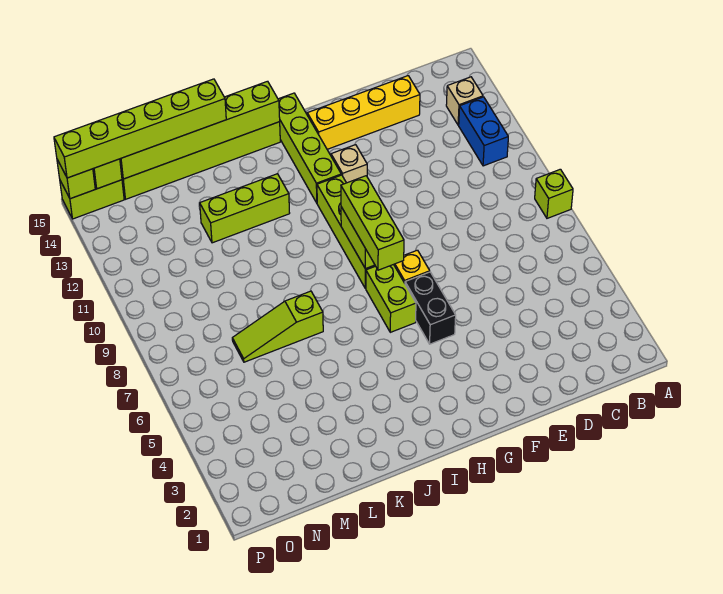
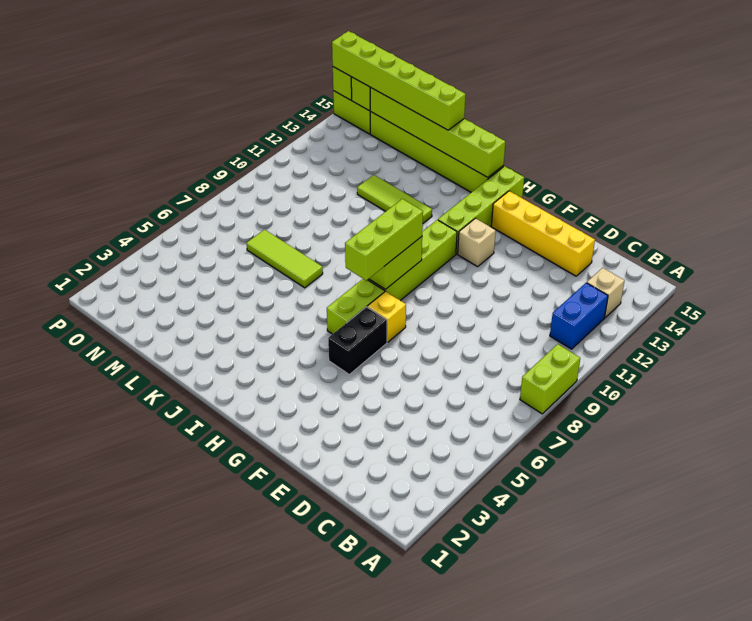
lime 1x1 brick [535,169,573,218] -> lime 1x2 brick [520,344,580,414]
lime 1x3 brick [200,174,290,243] -> lime 1x3 tile [357,175,432,223]
lime 1x3 slope [232,291,323,362] -> lime 1x3 tile [246,230,323,288]

